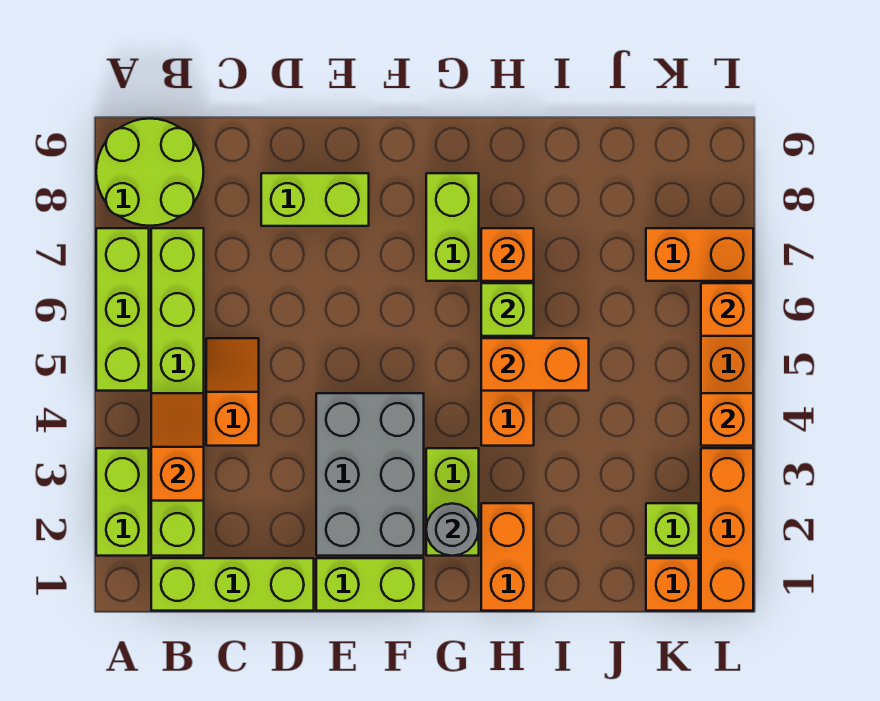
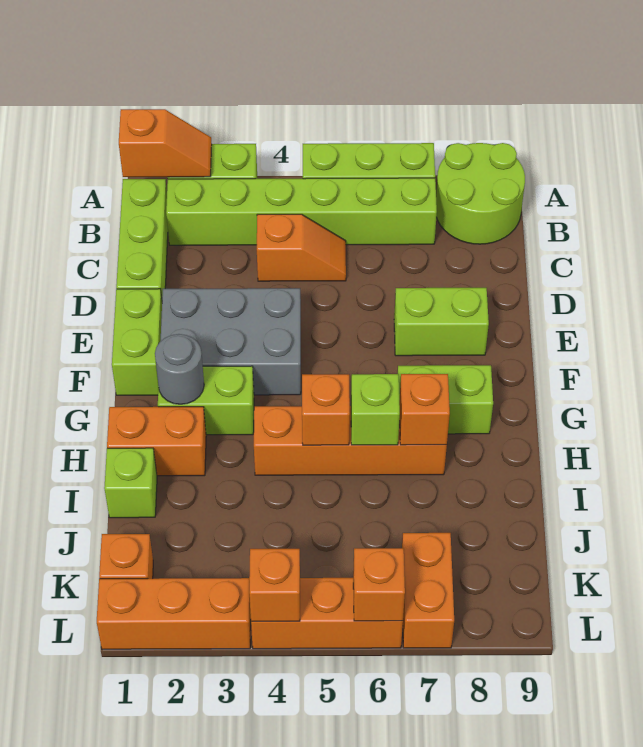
orange 1x2 slope [151,393,204,501] -> orange 1x2 slope moved to [119,109,212,177]
lime 1x2 brick [261,173,369,226] -> lime 1x2 brick turned to [394,288,489,356]
orange 1x2 brick [481,338,589,391] -> orange 1x1 brick [302,374,350,445]
lime 1x1 brick [646,503,699,556] -> lime 1x1 brick moved to [104,448,157,518]

